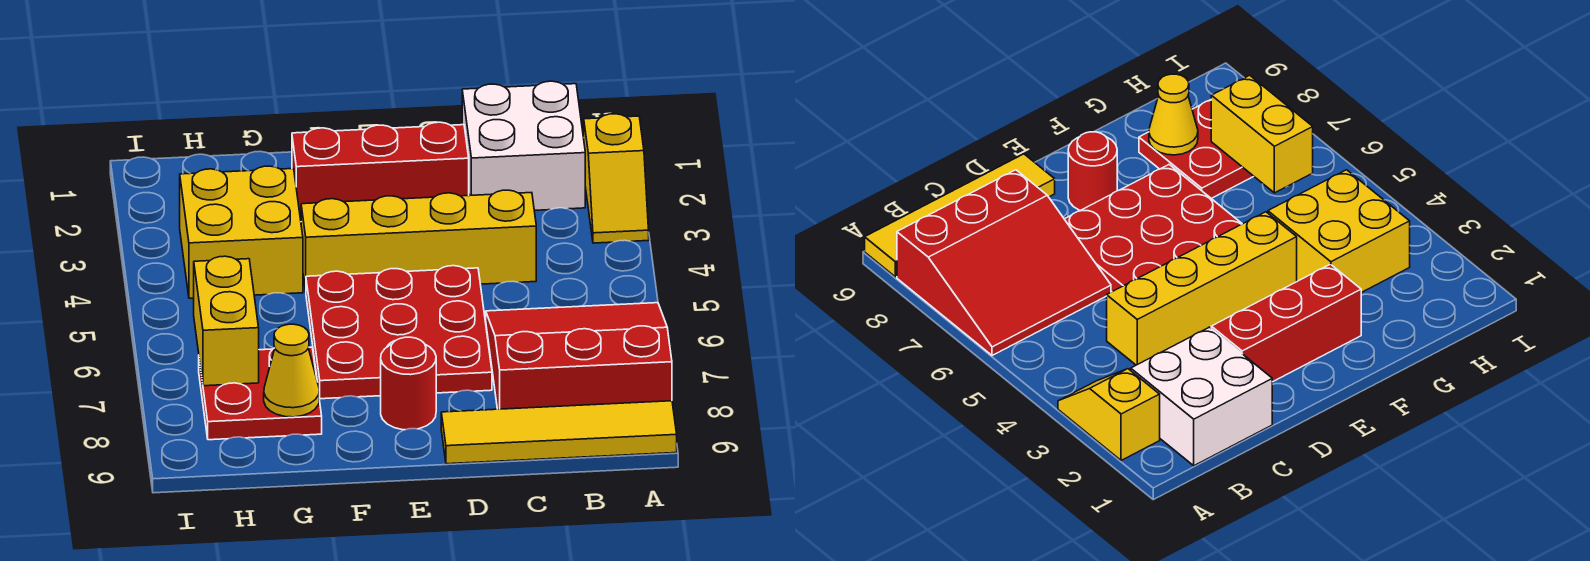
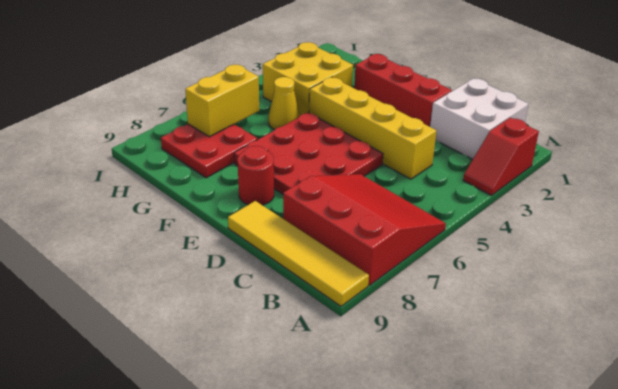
yellow 1x2 slope [583,114,649,243] -> red 1x2 slope [463,118,539,195]
yellow 1x1 cone [264,324,319,417] -> yellow 1x1 cone moved to [268,77,300,129]

